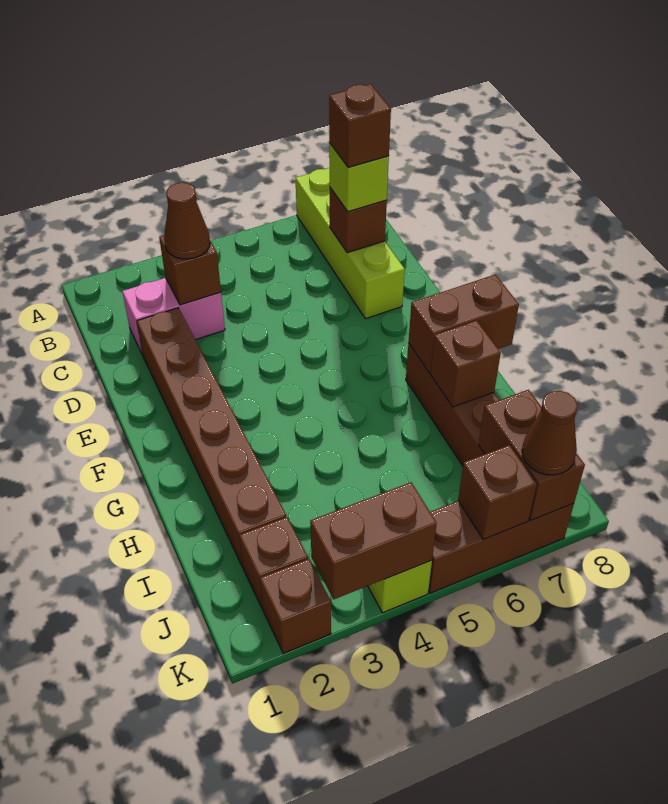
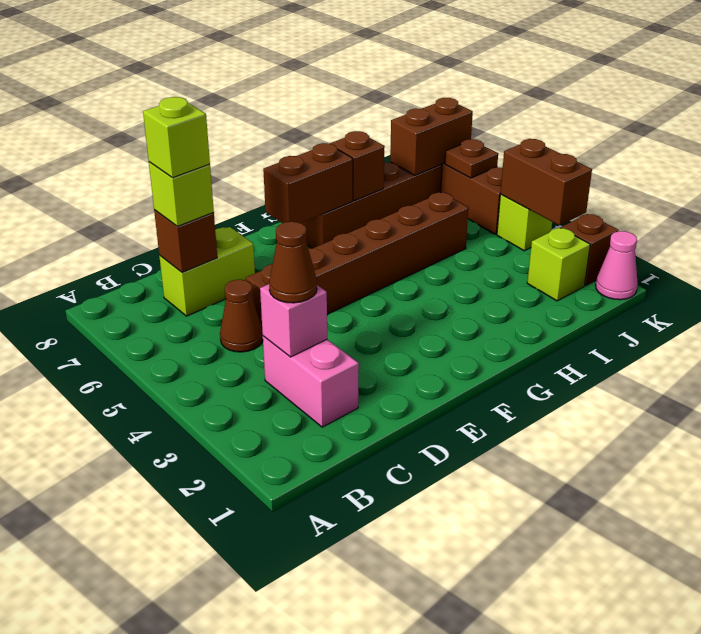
lime 1x4 brick [296,168,405,319] -> lime 1x2 brick [159,227,255,316]
brown 1x1 brick [159,236,221,305] -> pink 1x1 brick [260,284,327,357]
brown 1x1 brick [329,84,391,167] -> lime 1x1 brick [143,97,210,178]
brown 1x6 brick [137,308,286,567] -> brown 1x6 brick moved to [246,192,469,326]
brown 1x2 brick [408,275,519,373] -> brown 1x2 brick turned to [263,143,353,223]
brown 1x1 brick [240,517,308,609] -> lime 1x1 brick [527,228,590,301]
none -> pink 1x1 cone [596,231,638,300]
brown 1x1 brick [458,445,537,540] -> brown 1x1 plate [445,139,498,178]
brown 1x1 cone [522,391,578,475] -> brown 1x1 cone moved to [220,280,263,352]

